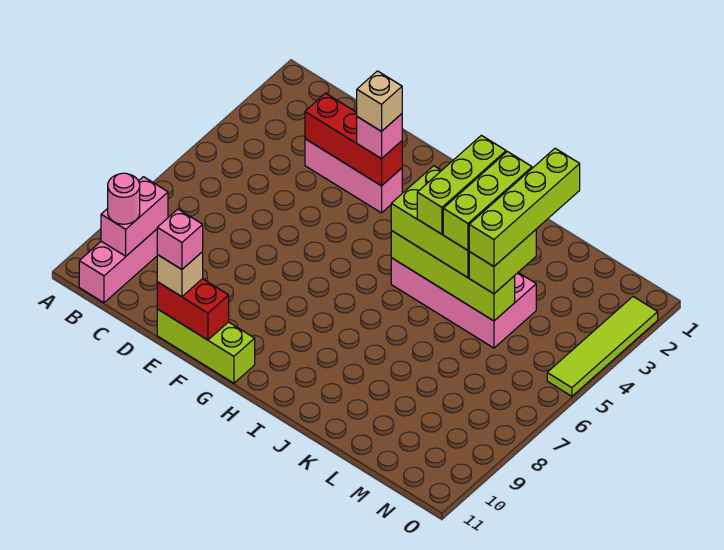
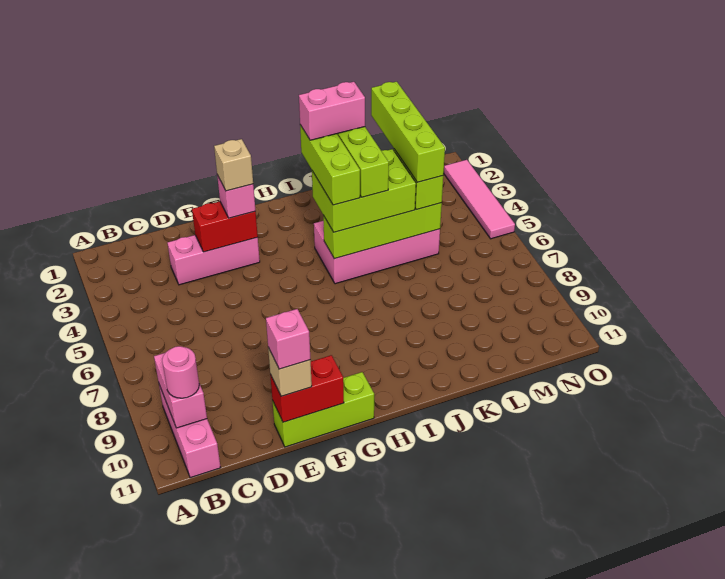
red 1x3 brick [305,93,402,186] -> red 1x2 brick [192,201,258,252]
none -> pink 1x2 brick [299,82,365,140]
lime 1x3 brick [443,151,532,250] -> lime 1x3 brick moved to [300,125,360,205]
lime 1x4 tile [547,297,658,396] -> pink 1x4 tile [444,160,515,239]

